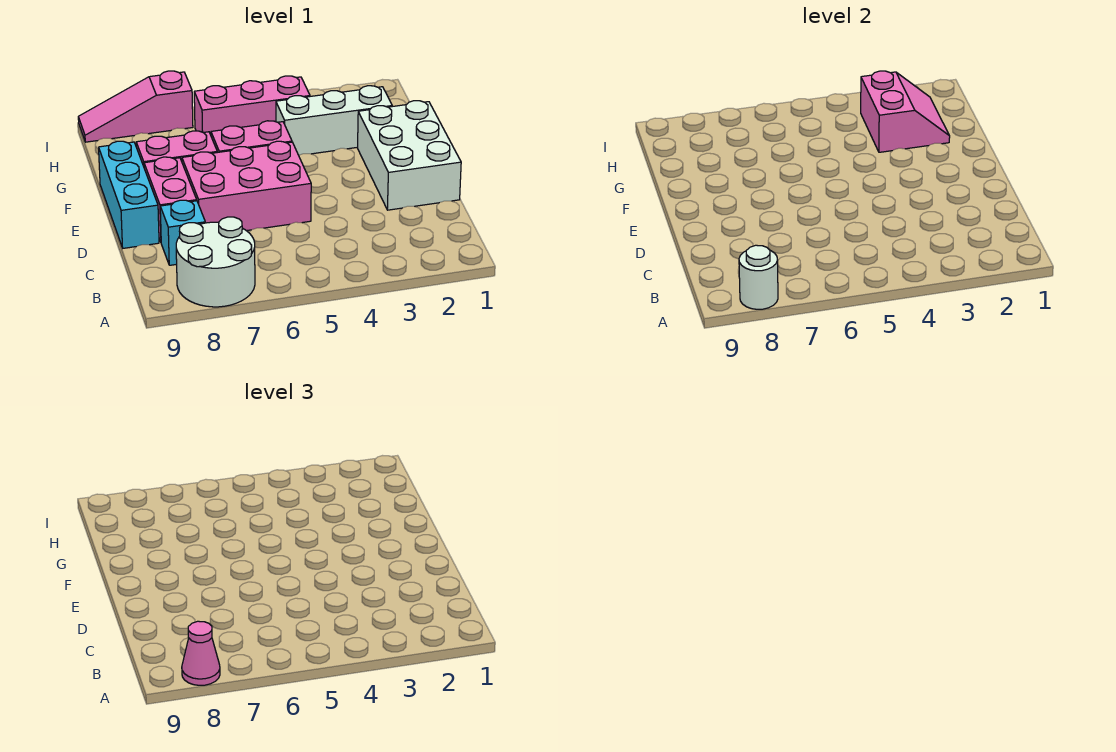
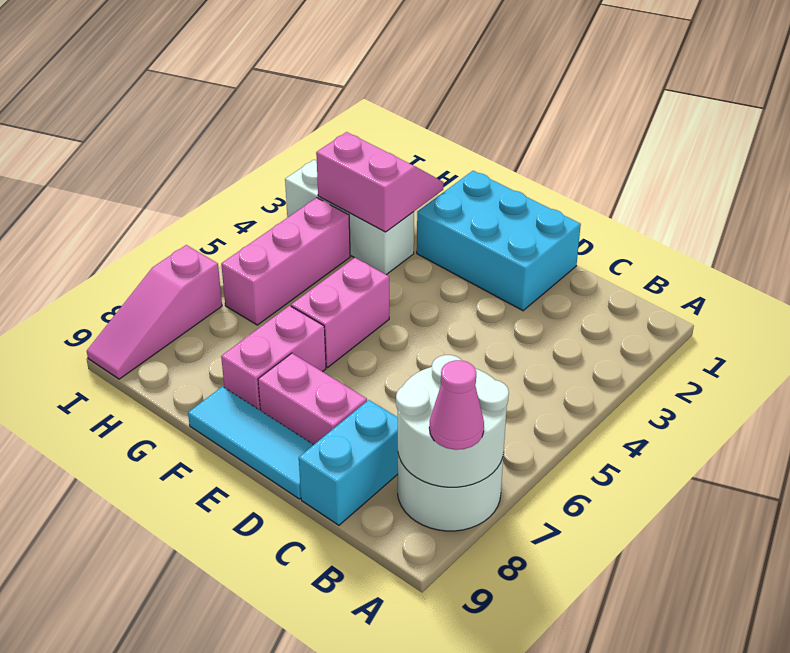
white 1x1 round brick [739,245,778,309] -> white 2x2 round brick [396,355,509,487]
cyan 1x1 brick [160,200,205,265] -> cyan 1x2 brick [299,400,398,525]
white 2x3 brick [358,101,461,210] -> cyan 2x3 brick [417,171,581,311]
pink 2x3 brick [182,141,311,231] -> none
cyan 1x3 brick [99,141,159,248] -> cyan 1x3 tile [188,387,313,499]
white 1x3 brick [276,86,392,155] -> white 1x3 brick turned to [285,160,414,275]

